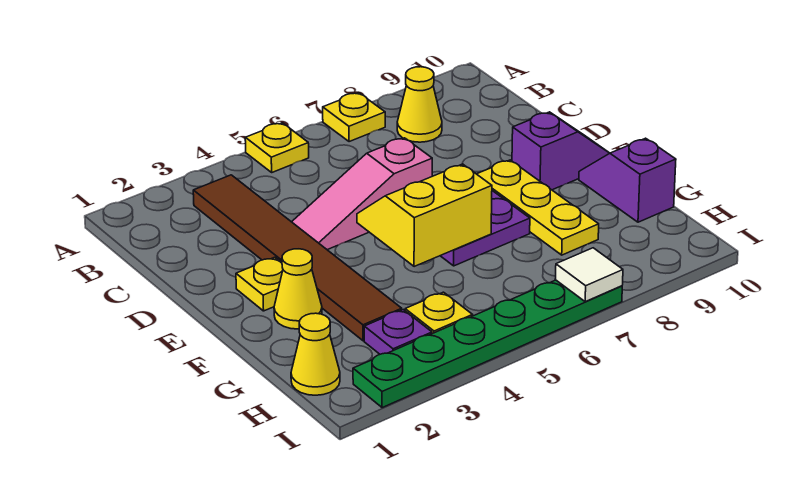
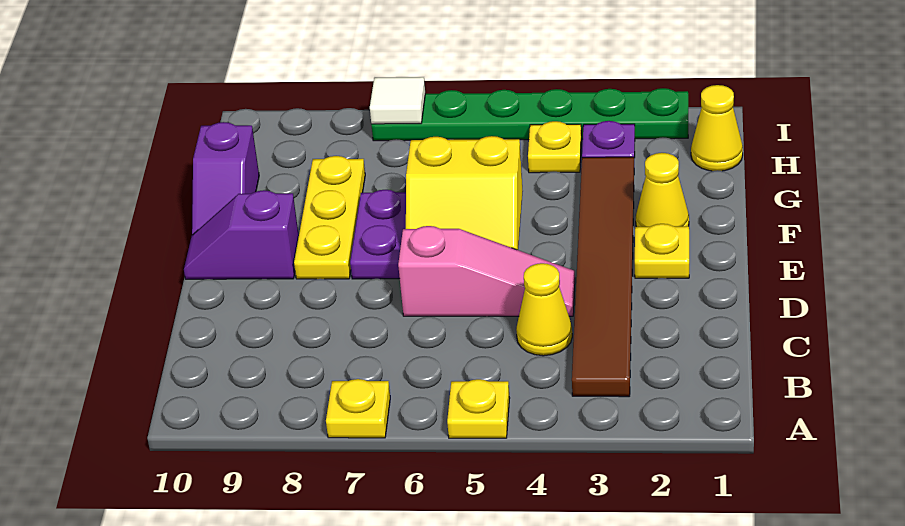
yellow 1x1 cone [397,67,442,142] -> yellow 1x1 cone moved to [516,263,572,356]

